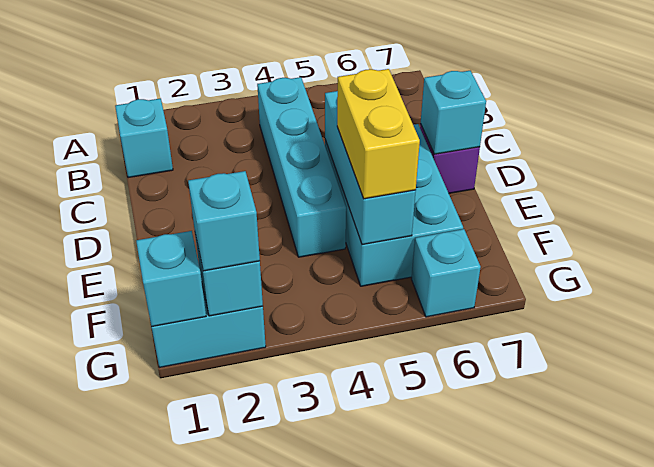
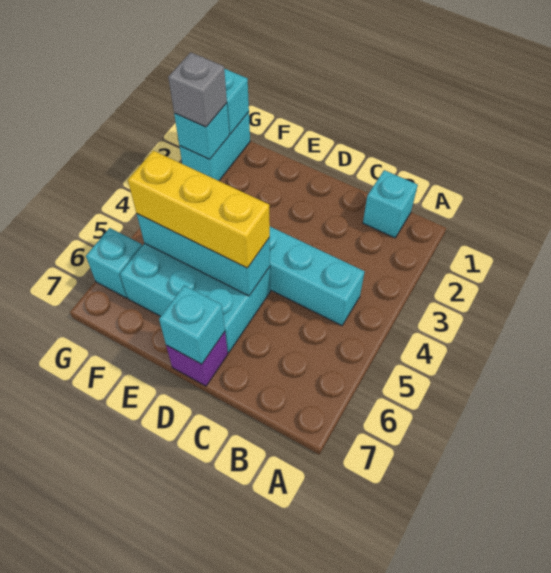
yellow 1x2 brick [337,69,420,199] -> yellow 1x3 brick [128,151,270,268]
cyan 1x1 brick [188,171,260,271] -> grey 1x1 brick [168,52,227,127]

